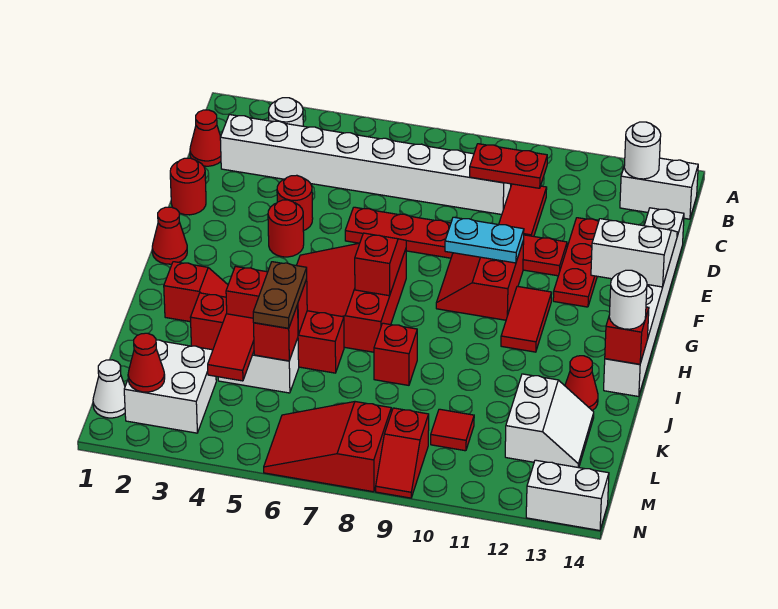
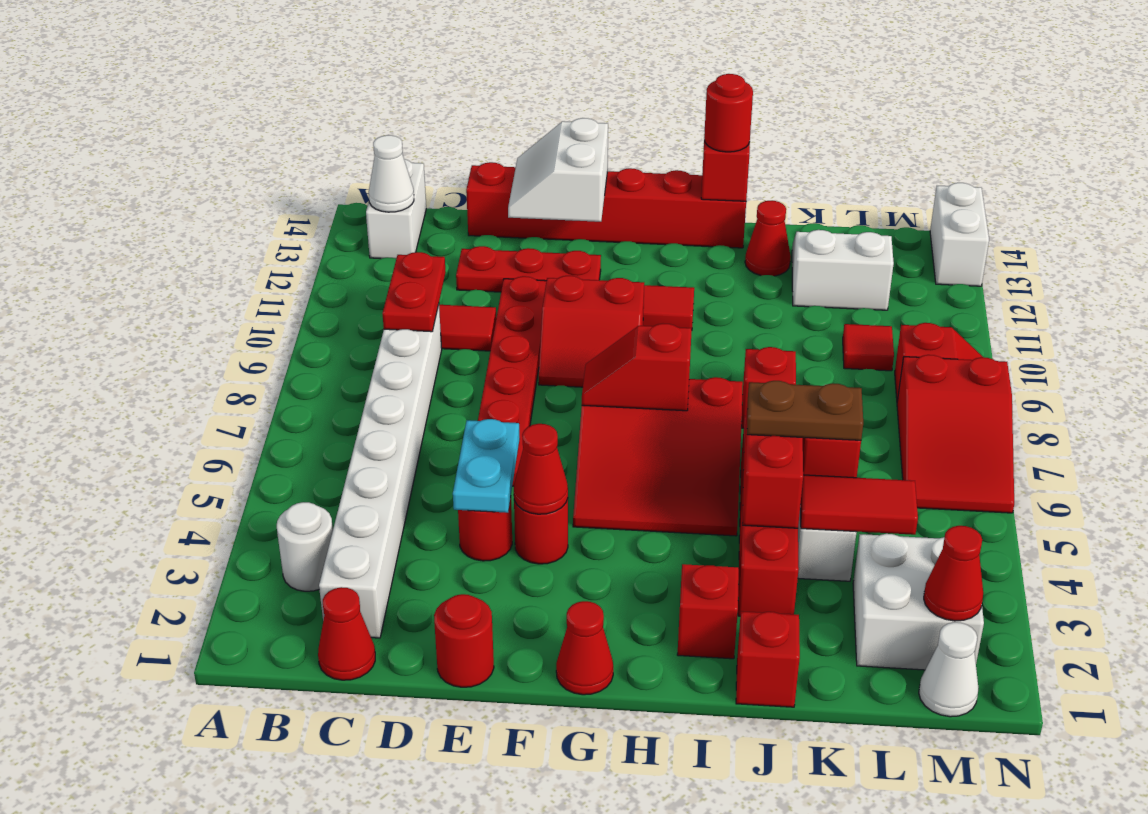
white 1x1 round brick [624,122,661,179] -> white 1x1 cone [369,135,414,212]
white 1x6 brick [604,208,684,396] -> red 1x6 brick [466,162,746,248]
none -> red 1x1 cone [514,424,568,514]
cyan 1x2 plate [445,217,524,263] -> cyan 1x2 plate moved to [453,419,520,513]
white 1x1 round brick [609,270,647,329] -> red 1x1 round brick [704,74,753,152]
none -> red 1x1 brick [736,611,800,707]

